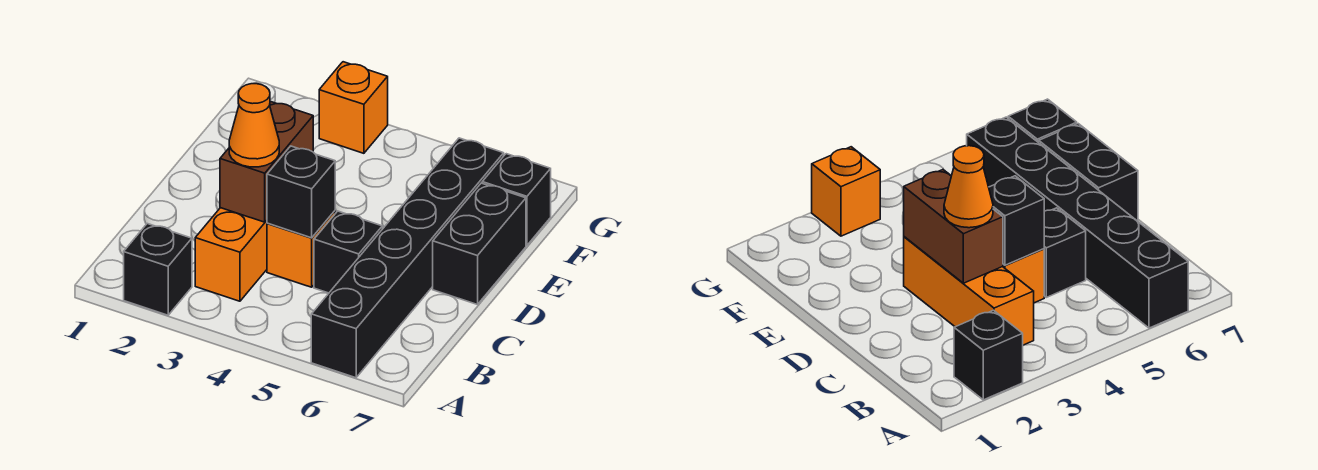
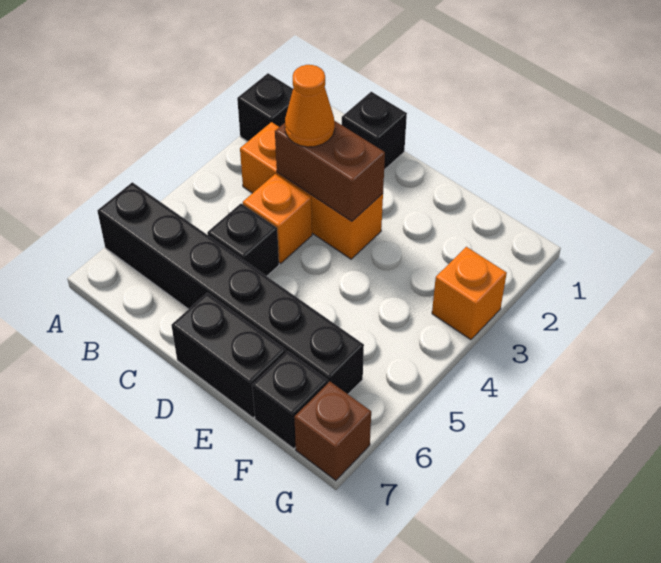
black 1x1 brick [267,146,335,238] -> black 1x1 brick moved to [342,92,407,170]
none -> brown 1x1 brick [294,382,371,481]

